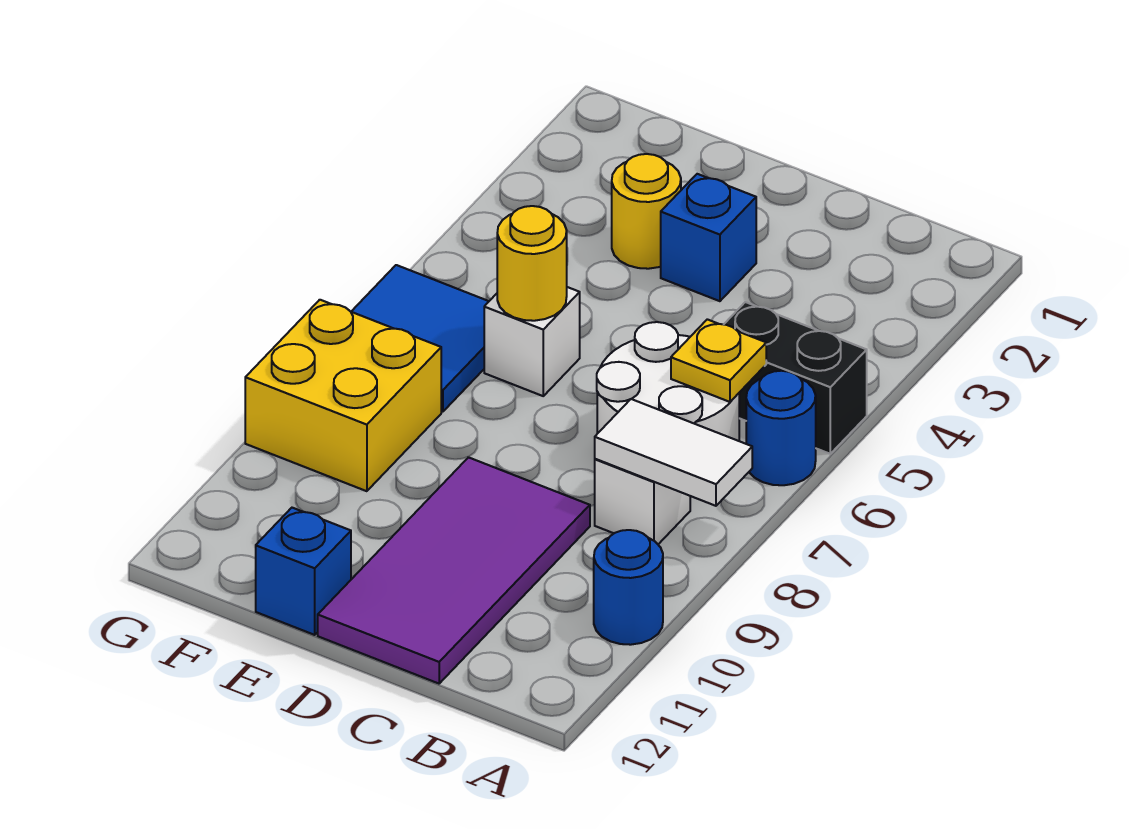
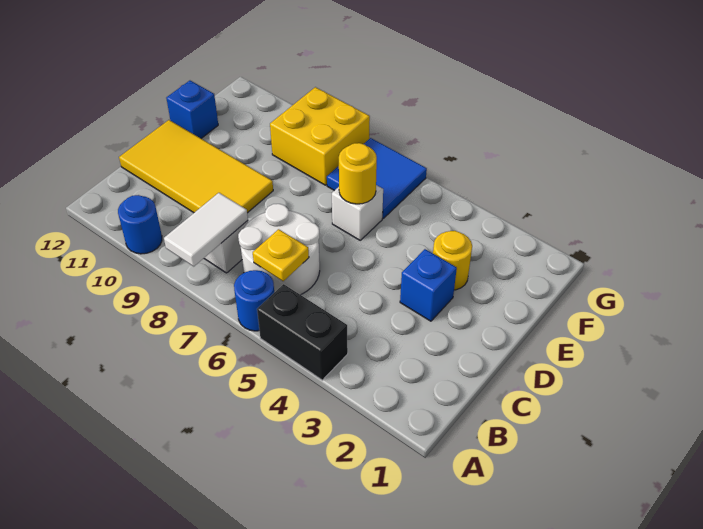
black 1x2 brick [724,302,867,454] -> black 1x2 brick turned to [257,284,348,380]
purple 2x4 tile [318,457,590,684] -> yellow 2x4 tile [119,120,273,213]

